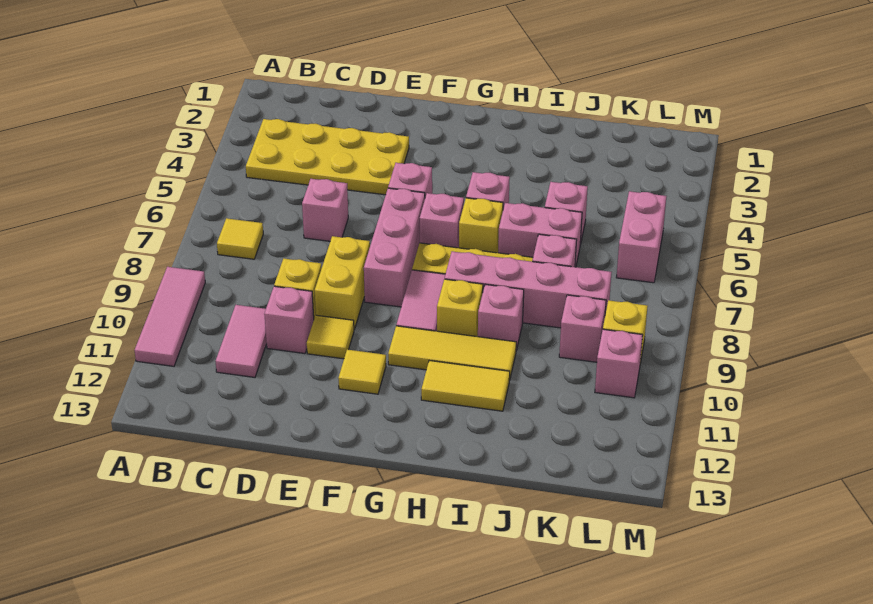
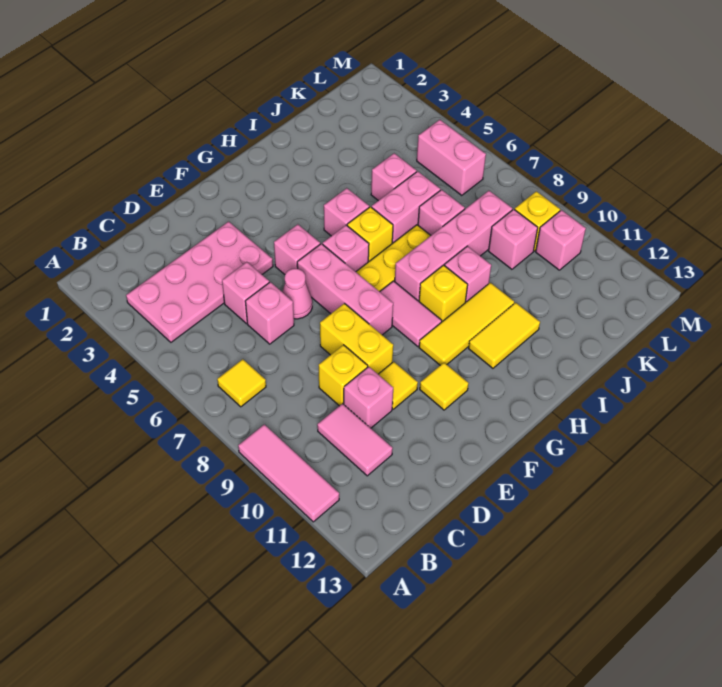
yellow 2x4 plate [246,119,409,195] -> pink 2x4 plate [126,222,273,342]
none -> pink 1x1 brick [222,262,269,323]
none -> pink 1x1 cone [282,269,312,319]

